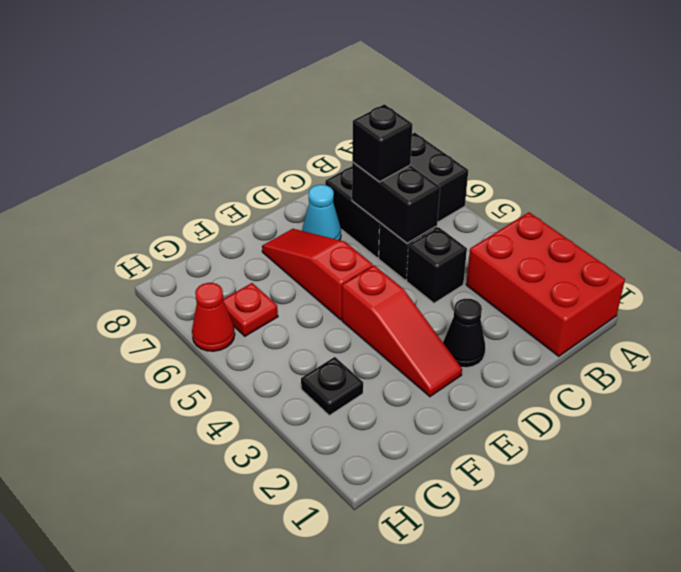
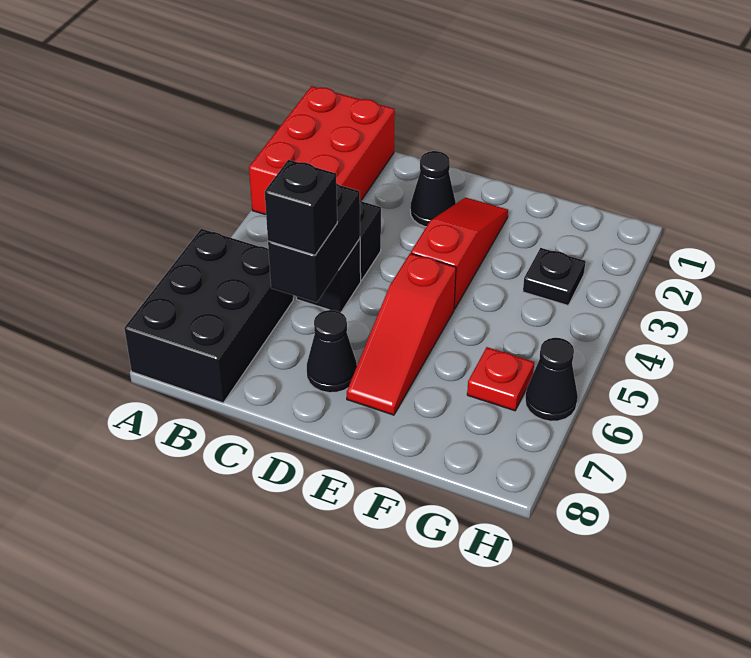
black 2x3 brick [325,132,468,258] -> black 2x3 brick turned to [124,229,293,403]
cyan 1x1 cone [302,185,341,240] -> black 1x1 cone [307,310,357,393]
red 1x1 cone [192,283,235,351] -> black 1x1 cone [525,338,578,421]

